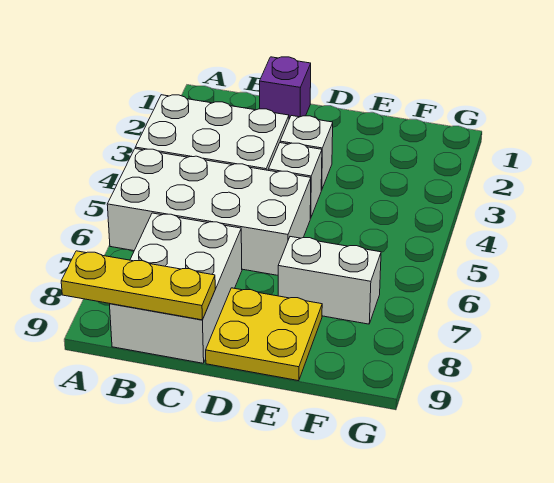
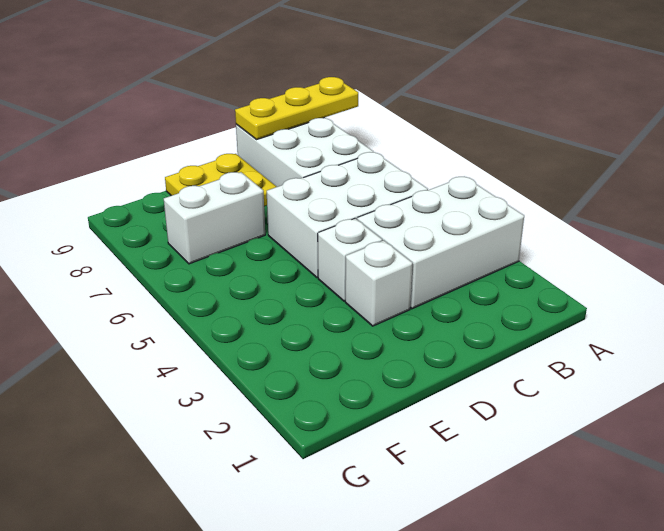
white 2x4 brick [107,149,311,275] -> white 2x3 brick [267,152,428,278]
purple 1x1 brick [260,57,311,119] -> none

